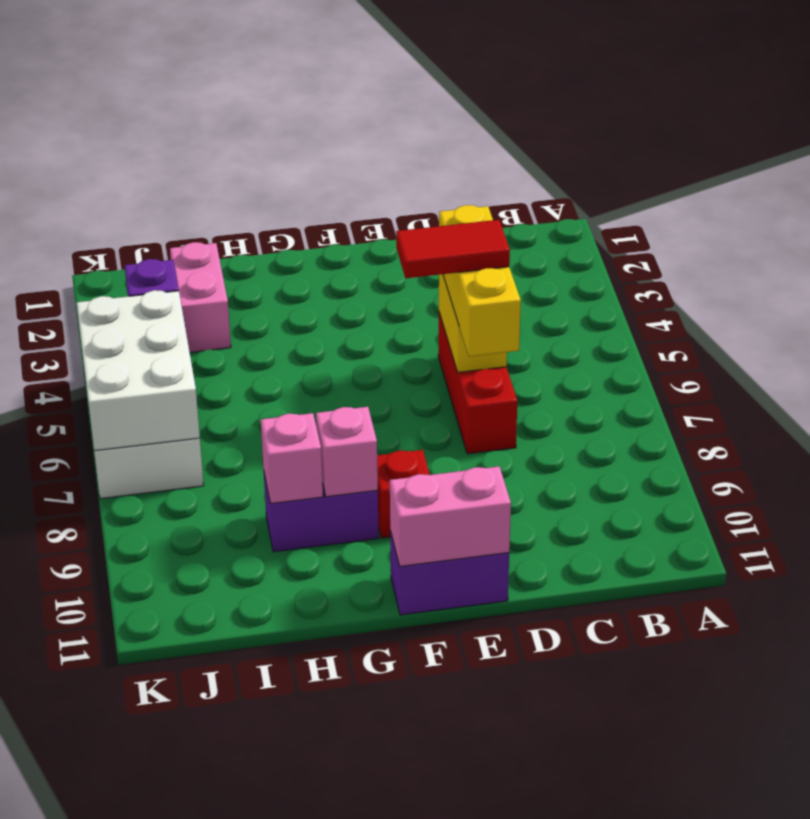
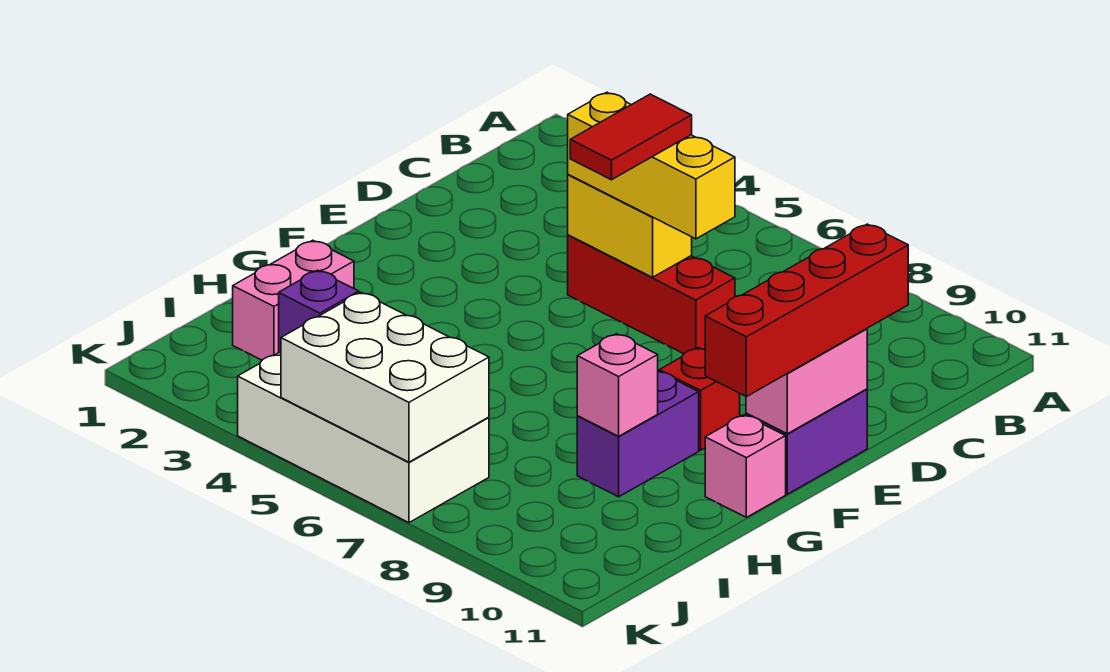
none -> red 1x4 brick [705,224,908,397]
pink 1x1 brick [316,407,378,497] -> pink 1x1 brick moved to [705,415,786,517]
pink 1x2 brick [170,242,231,352] -> pink 1x2 brick turned to [233,240,354,360]

